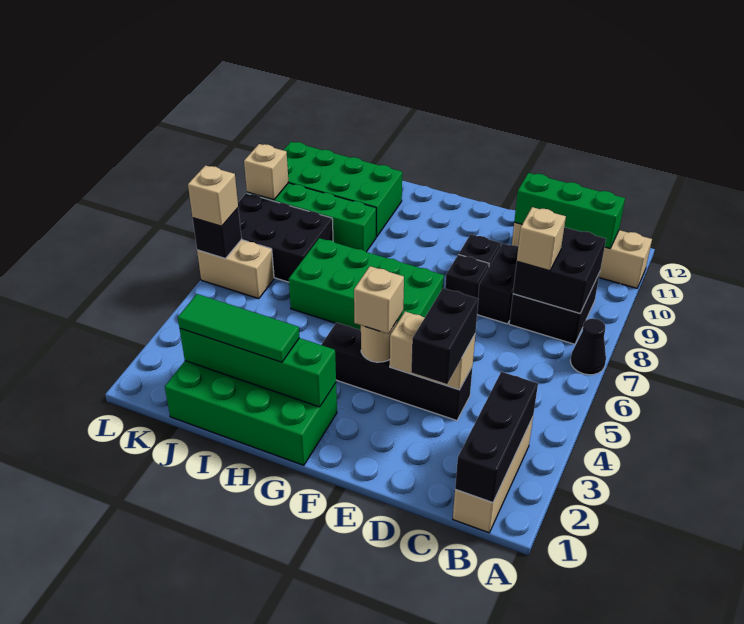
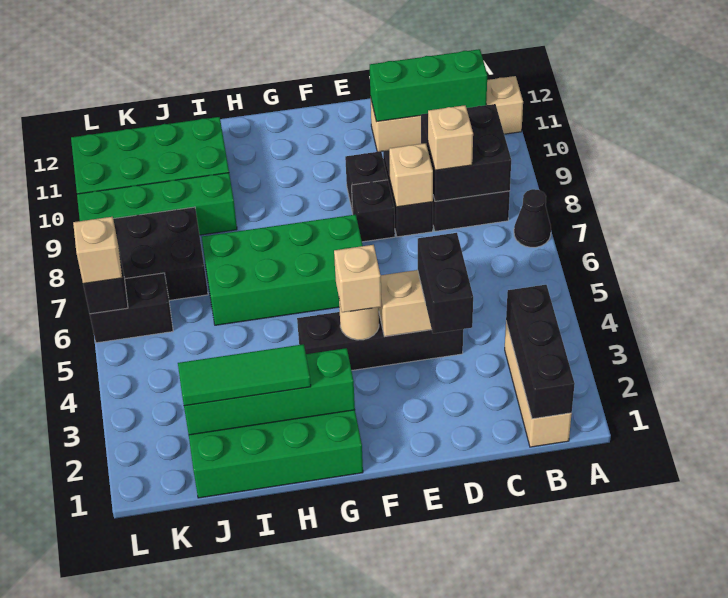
tan 1x2 brick [197,240,274,299] -> black 1x2 brick [90,273,173,343]
tan 1x1 brick [244,144,289,200] -> tan 1x1 brick moved to [389,143,433,207]

